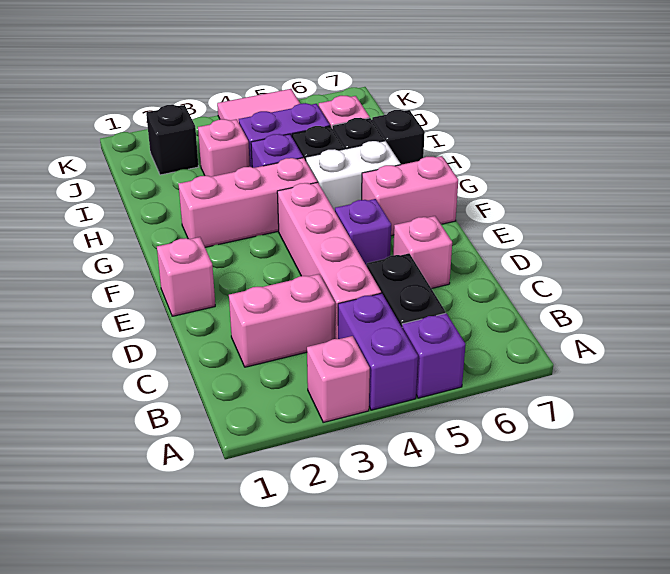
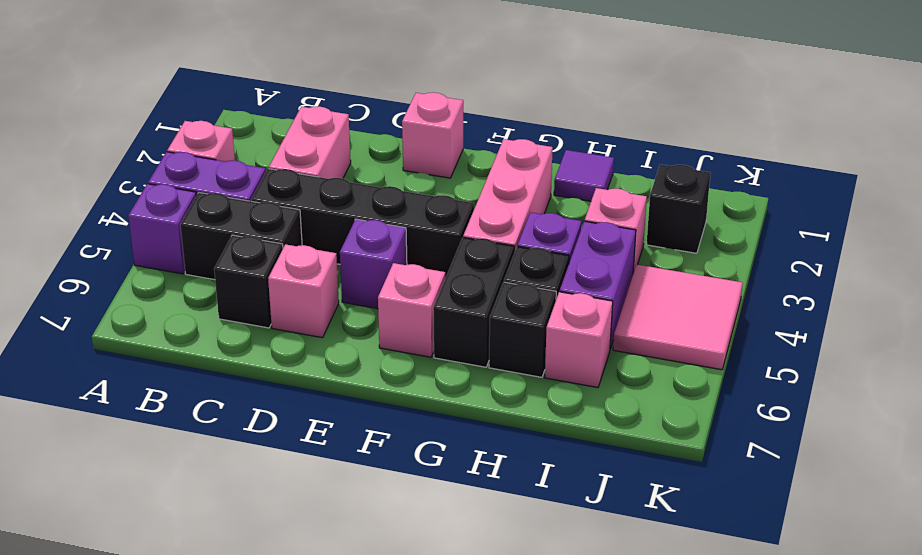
pink 1x4 brick [277,182,381,339] -> black 1x4 brick [251,169,474,278]
pink 1x2 brick [362,156,458,236] -> pink 1x1 brick [378,263,445,357]
white 1x2 brick [306,141,401,211] -> black 1x2 brick [433,237,514,367]
none -> purple 1x1 tile [554,150,614,201]
black 1x1 brick [372,110,425,165] -> black 1x1 brick moved to [214,235,283,328]

